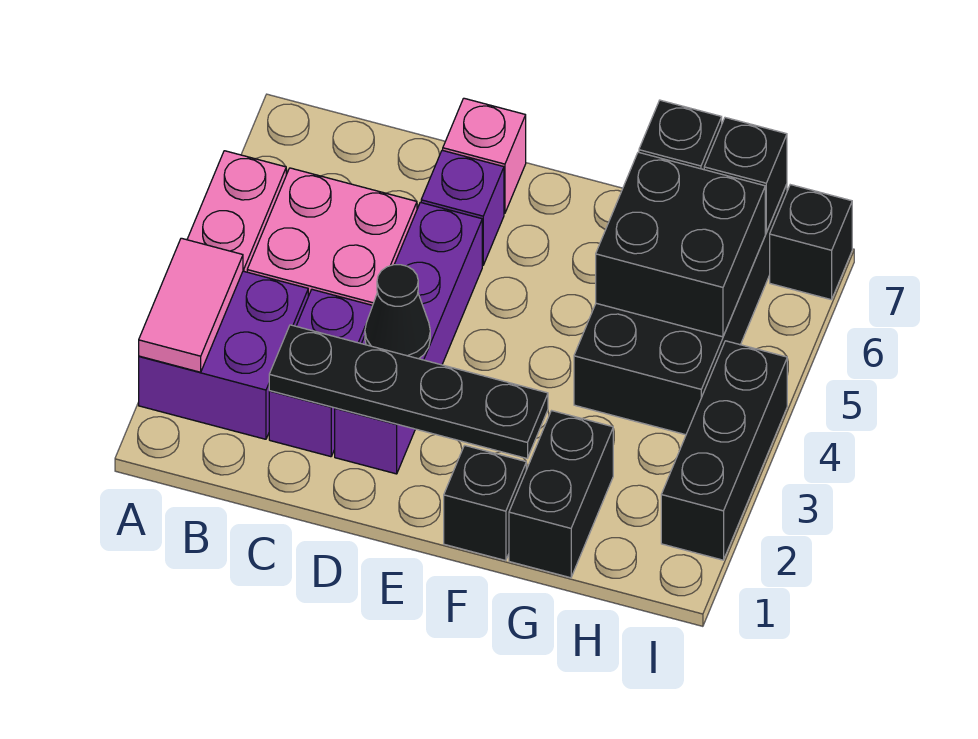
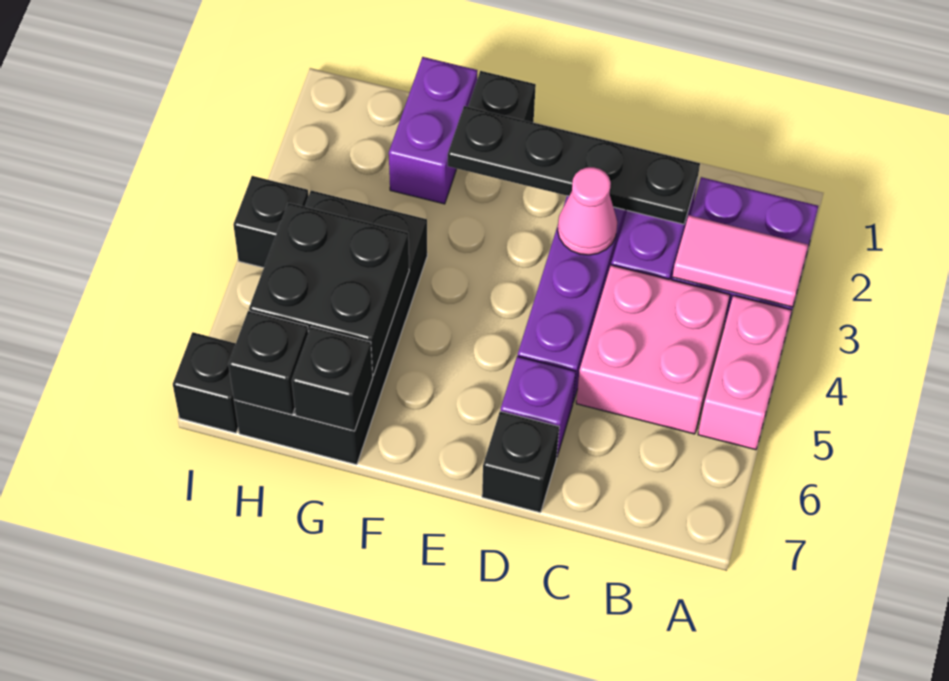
pink 1x2 tile [139,238,243,372] -> pink 1x2 tile turned to [673,215,808,307]
black 1x1 cone [365,265,430,359] -> pink 1x1 cone [558,167,617,255]
pink 1x1 brick [443,98,526,213] -> black 1x1 brick [482,411,559,513]
black 1x2 brick [509,411,613,578] -> purple 1x2 brick [389,57,477,204]
black 1x3 brick [661,341,787,560] -> black 1x1 brick [233,176,309,268]

